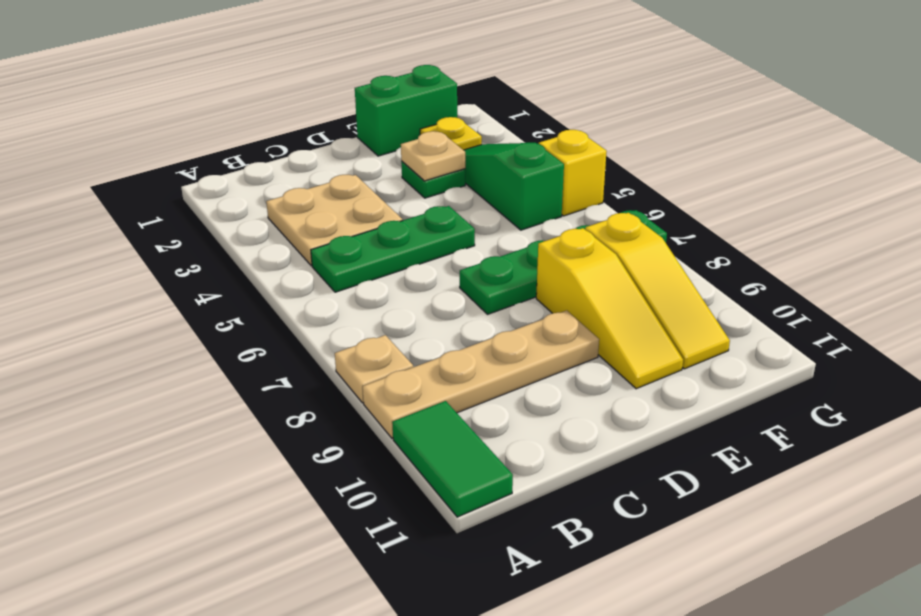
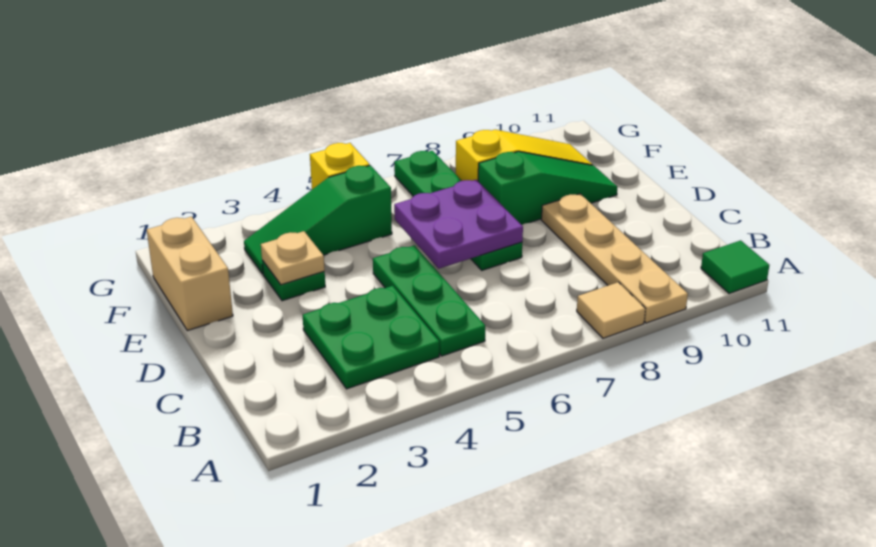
tan 1x1 plate [335,335,413,403] -> tan 1x1 tile [577,282,645,338]
green 1x2 tile [392,401,513,517] -> green 1x1 tile [701,240,769,294]
tan 2x2 plate [266,175,403,266] -> green 2x2 plate [303,286,439,389]
none -> purple 2x2 plate [394,180,523,269]
green 1x2 brick [355,65,457,156] -> tan 1x2 brick [147,217,233,331]
yellow 1x3 slope [536,228,683,389] -> green 1x3 slope [478,151,617,225]
yellow 1x1 plate [420,117,482,150] -> none

